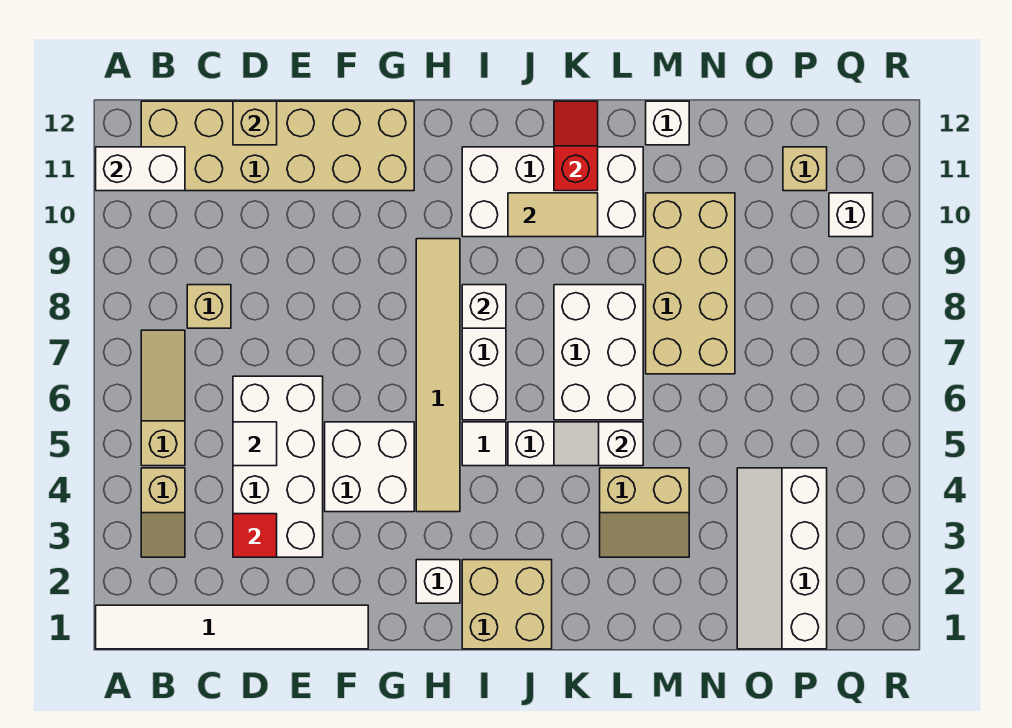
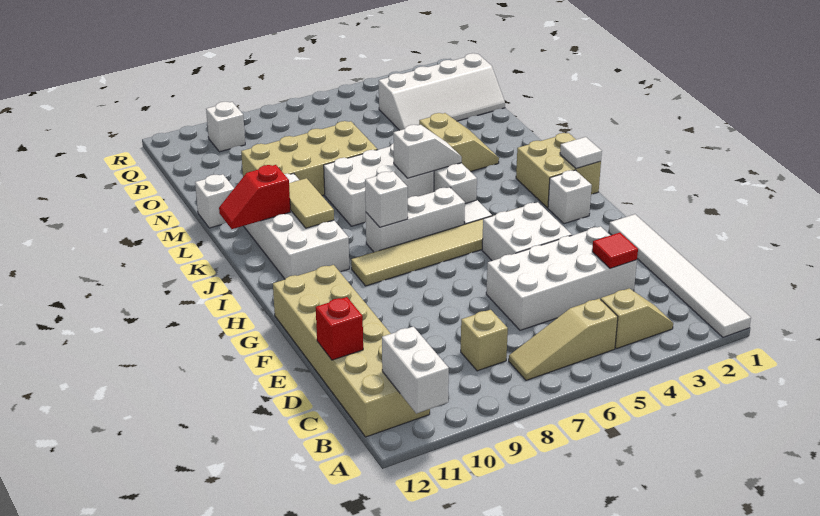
white 1x1 tile [233,422,277,466] -> white 1x1 tile moved to [560,137,602,169]
tan 1x1 brick [233,101,277,145] -> red 1x1 brick [316,297,363,360]
white 1x2 slope [554,422,643,466] -> white 1x2 slope turned to [393,125,462,178]
tan 1x1 brick [783,147,827,191] -> none

